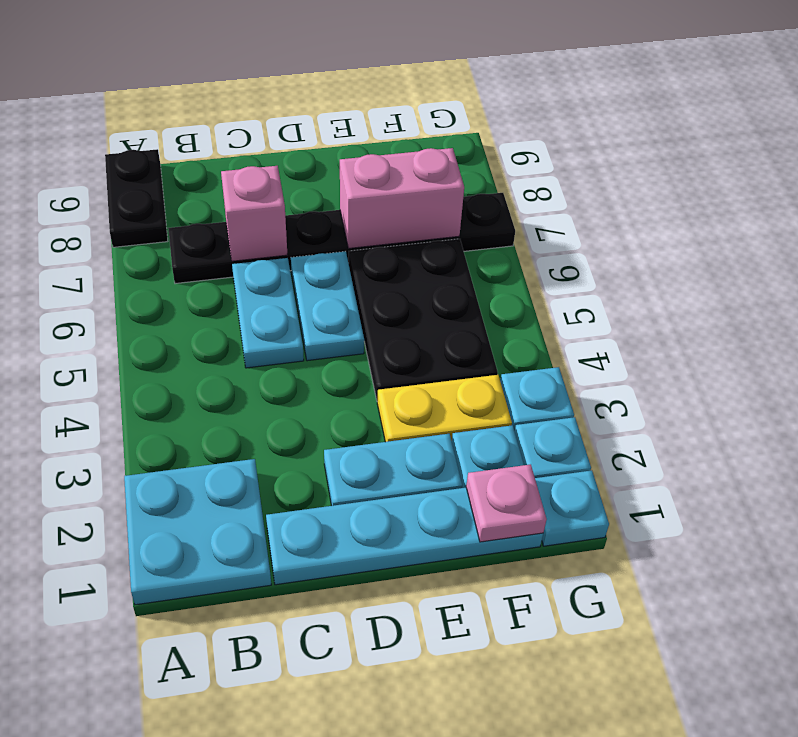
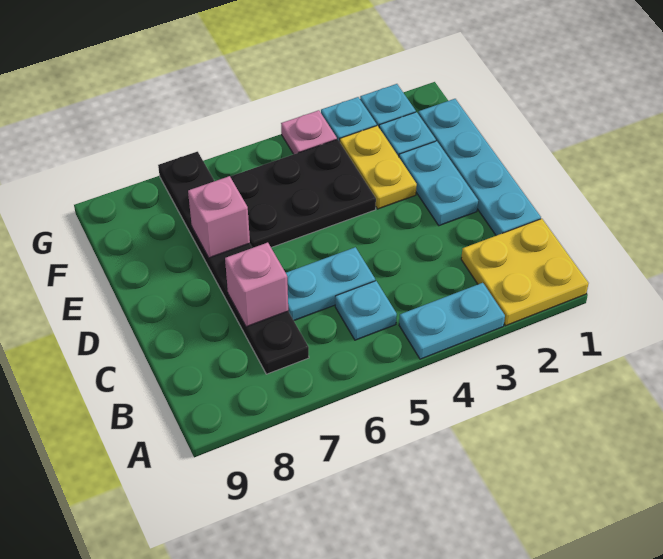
cyan 2x2 plate [124,459,271,605] -> yellow 2x2 plate [461,219,589,326]
black 1x2 plate [105,149,168,247] -> none
cyan 1x2 plate [291,251,364,361] -> cyan 1x2 plate moved to [399,283,505,359]
pink 1x2 brick [340,148,464,248] -> pink 1x1 brick [188,176,250,258]
pink 1x1 plate [466,464,547,542] -> pink 1x1 plate moved to [281,110,337,154]
cyan 1x1 plate [535,470,609,546] -> cyan 1x1 plate moved to [335,281,397,340]

